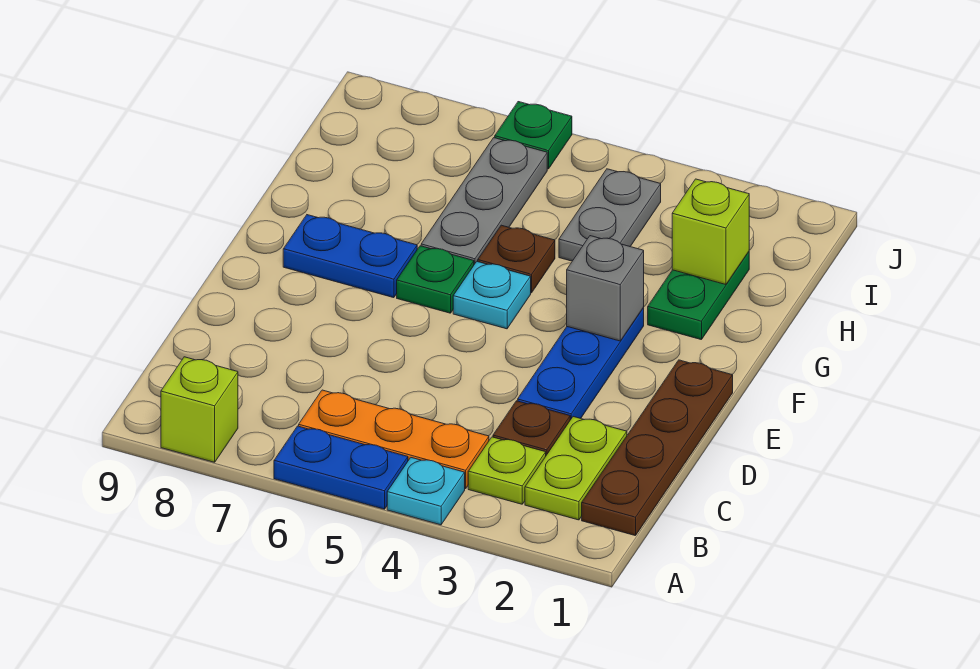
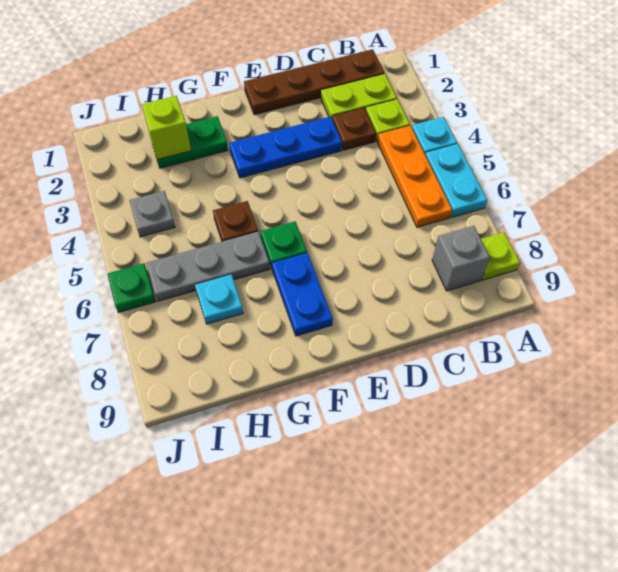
blue 1x2 plate [274,426,408,509] -> cyan 1x2 plate [426,144,487,217]
lime 1x1 brick [161,357,238,462] -> lime 1x1 plate [481,232,520,280]
grey 1x1 brick [567,236,644,341] -> grey 1x1 brick moved to [432,226,490,291]
cyan 1x1 plate [453,261,531,329] -> cyan 1x1 plate moved to [195,274,243,324]
grey 1x2 plate [559,169,661,261] -> grey 1x1 plate [129,191,175,237]

